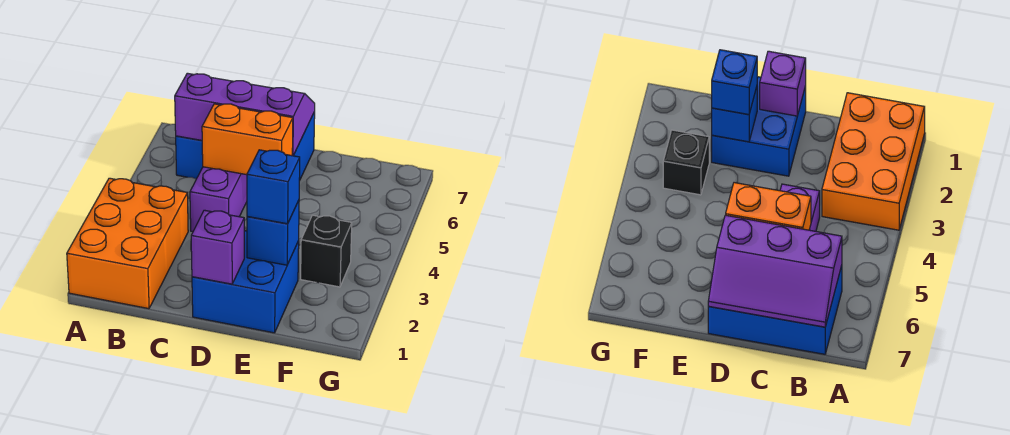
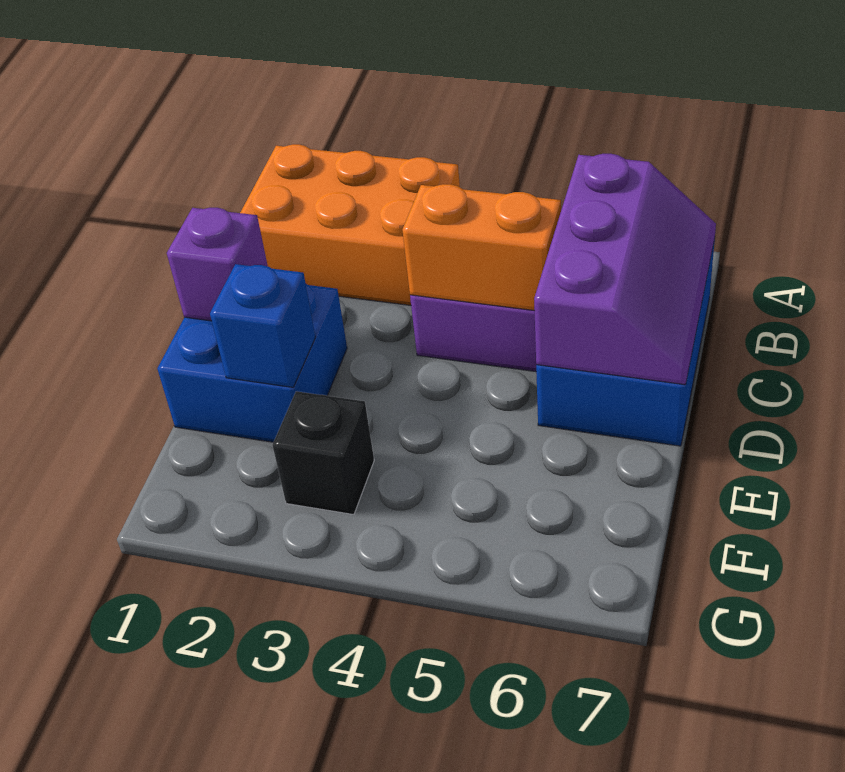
orange 1x2 brick [202,104,293,175] -> orange 1x2 brick turned to [402,184,561,311]
blue 1x1 brick [247,150,300,224] -> none

